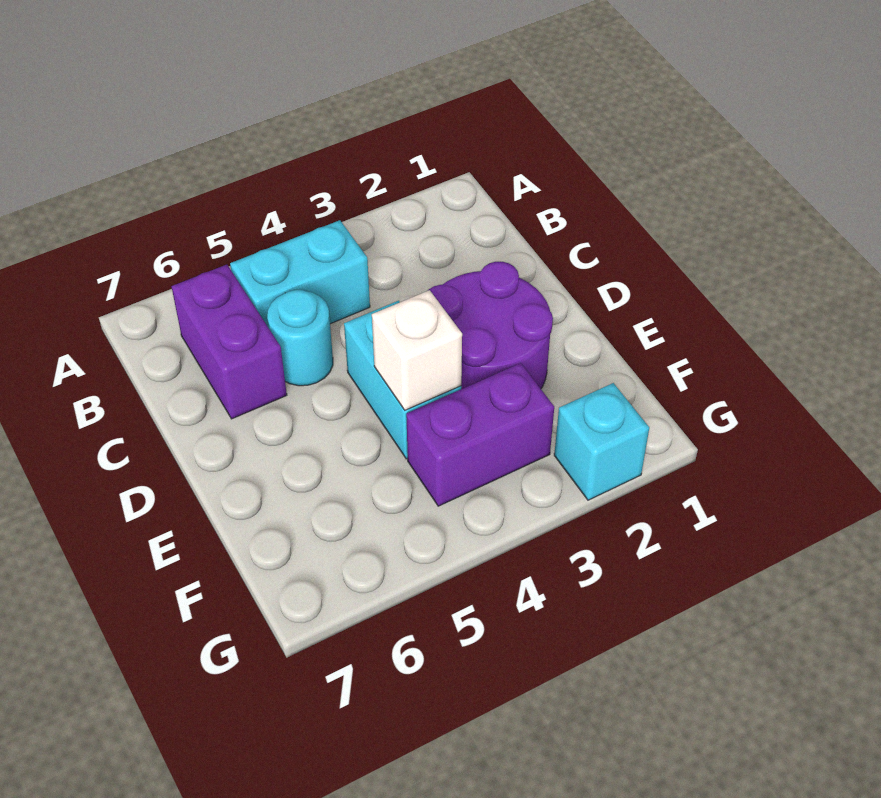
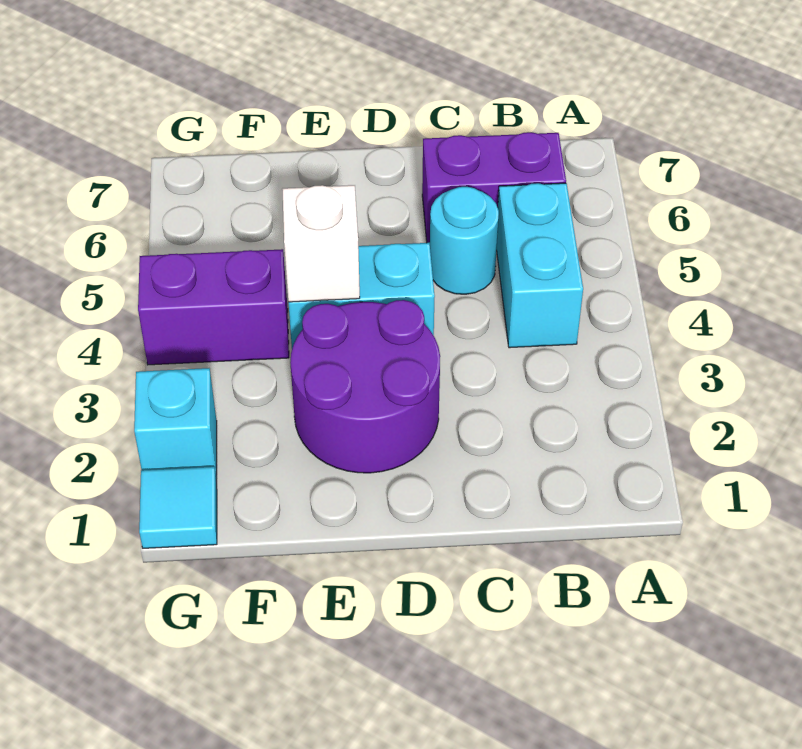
purple 1x2 brick [406,363,554,506] -> purple 1x2 brick turned to [138,249,289,365]
none -> cyan 1x1 tile [139,467,217,548]

